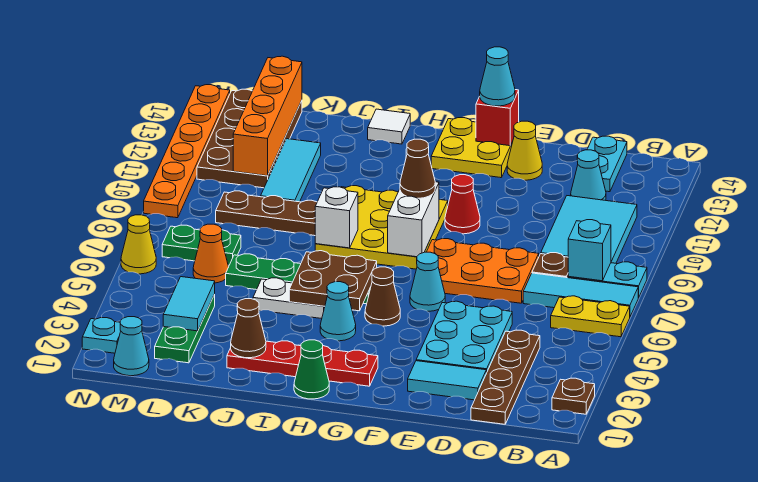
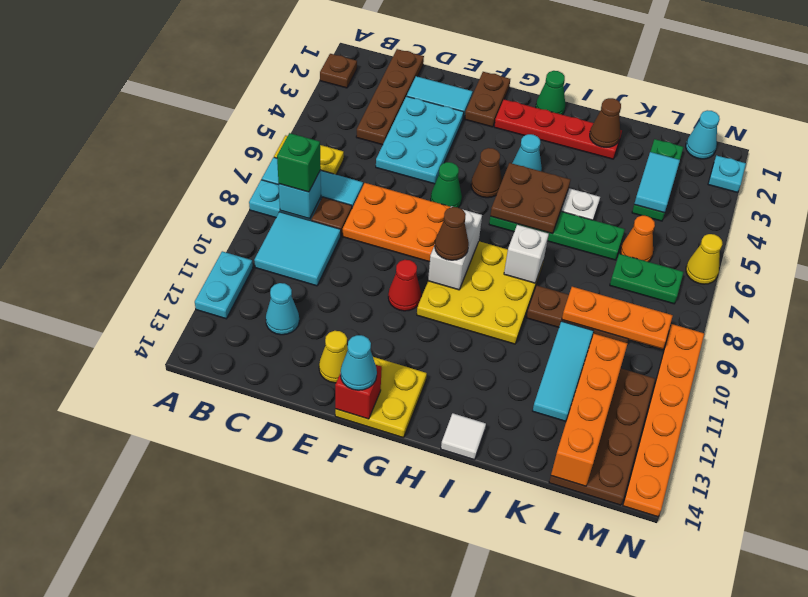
none -> green 1x1 brick [277,133,321,192]
cyan 2x3 tile [541,196,637,263] -> cyan 2x2 tile [254,212,341,286]
cyan 1x2 plate [587,136,627,192] -> cyan 1x2 plate moved to [195,251,253,319]
none -> brown 1x2 plate [465,72,510,127]
cyan 1x1 cone [410,252,445,311] -> green 1x1 cone [431,162,462,208]
none -> orange 1x3 plate [562,287,673,349]

